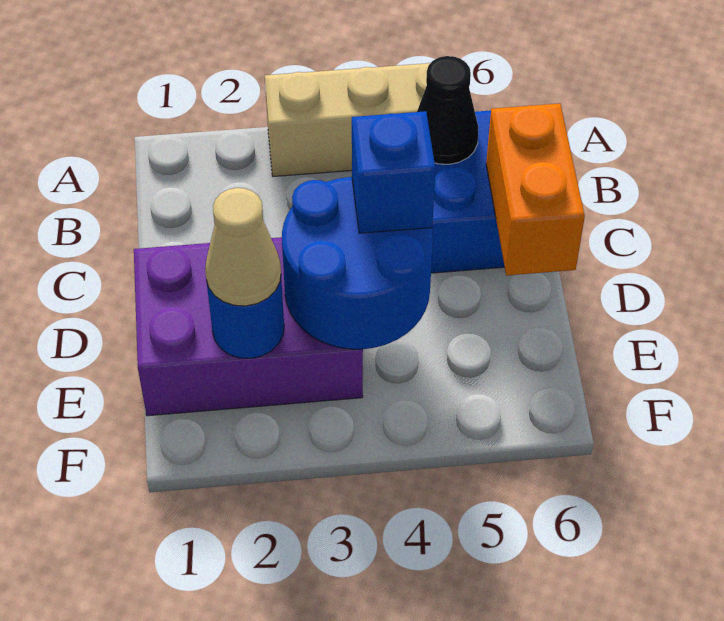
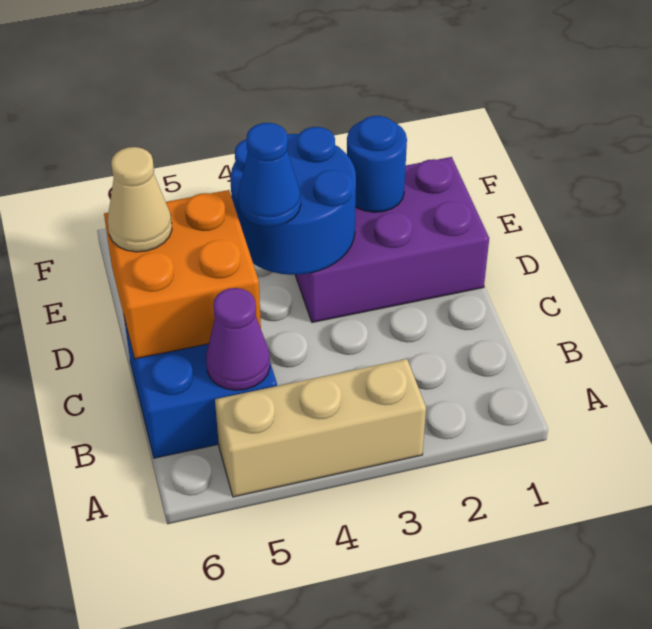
black 1x1 cone [417,56,478,164] -> purple 1x1 cone [206,288,270,390]
orange 1x2 brick [486,103,585,276] -> orange 2x2 brick [104,190,261,359]
blue 1x1 brick [352,111,436,233] -> blue 1x1 cone [238,123,301,227]
tan 1x1 cone [205,188,281,306] -> tan 1x1 cone moved to [108,147,172,252]

